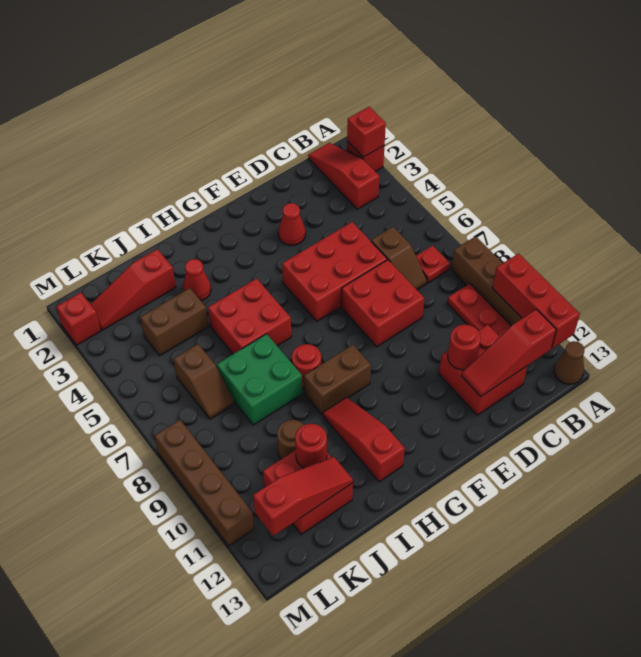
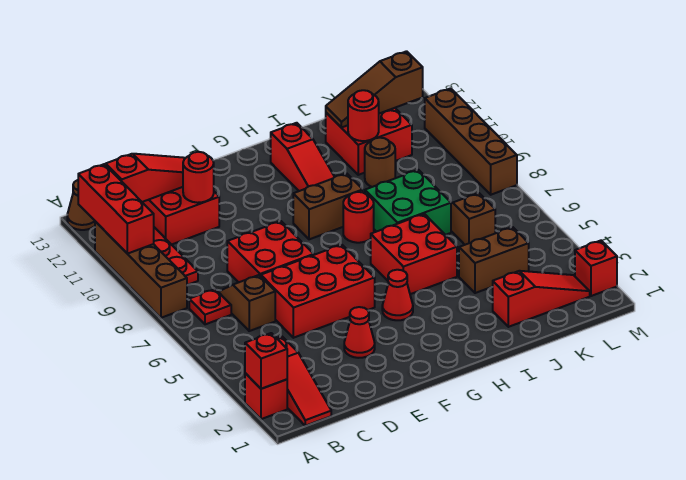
red 1x1 cone [183,259,211,301] -> red 1x1 cone moved to [382,270,413,320]
red 1x3 slope [253,457,353,536] -> brown 1x3 slope [326,51,423,128]

